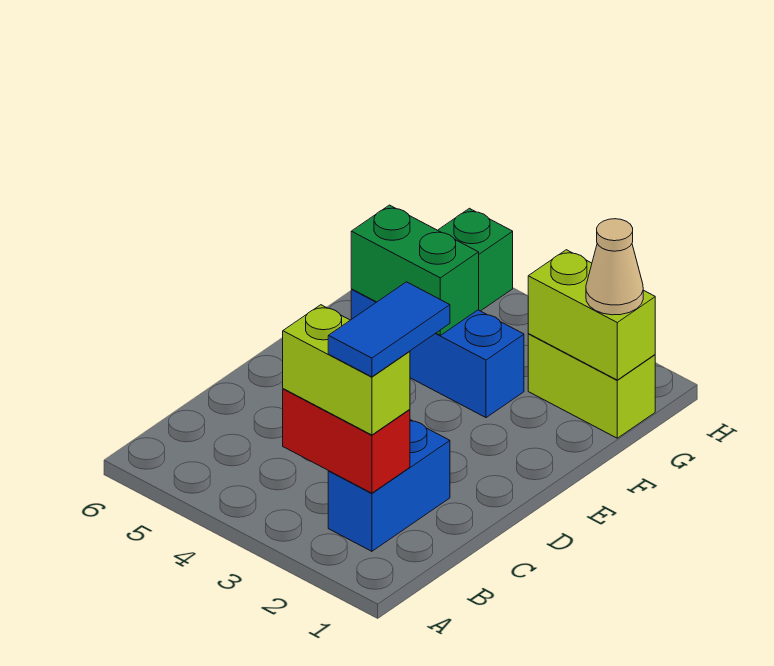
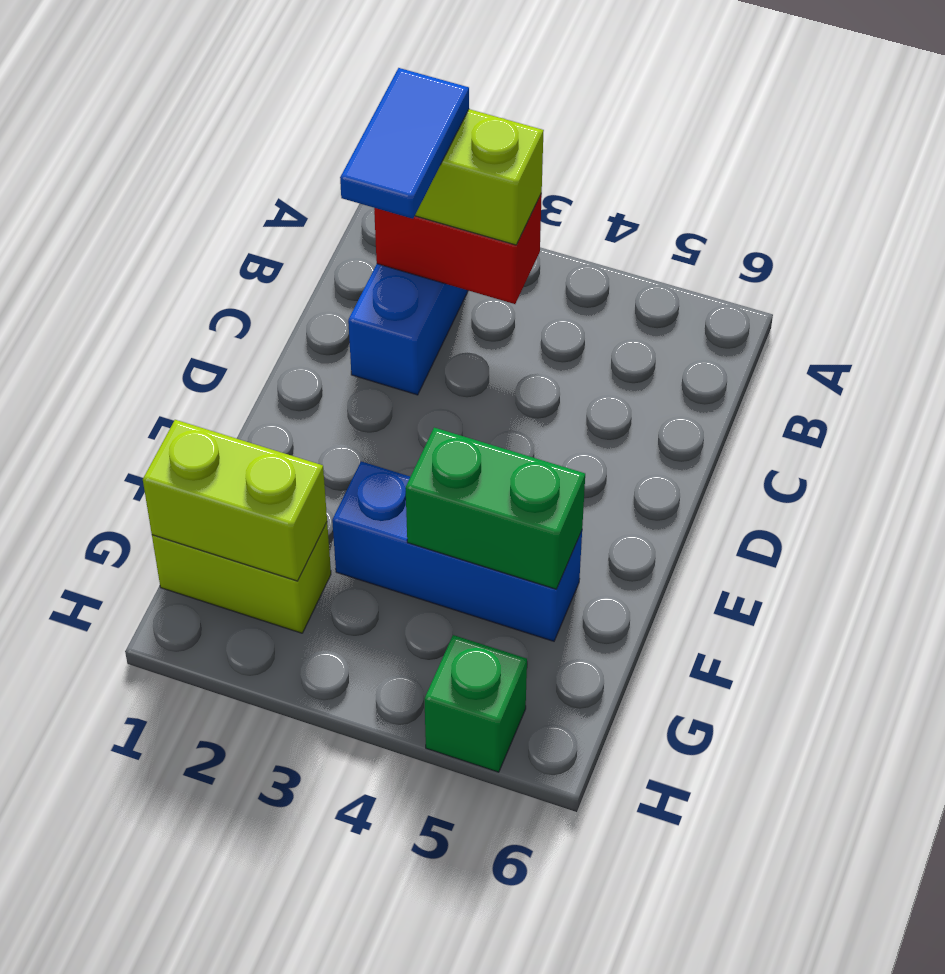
tan 1x1 cone [586,219,643,315] -> none

